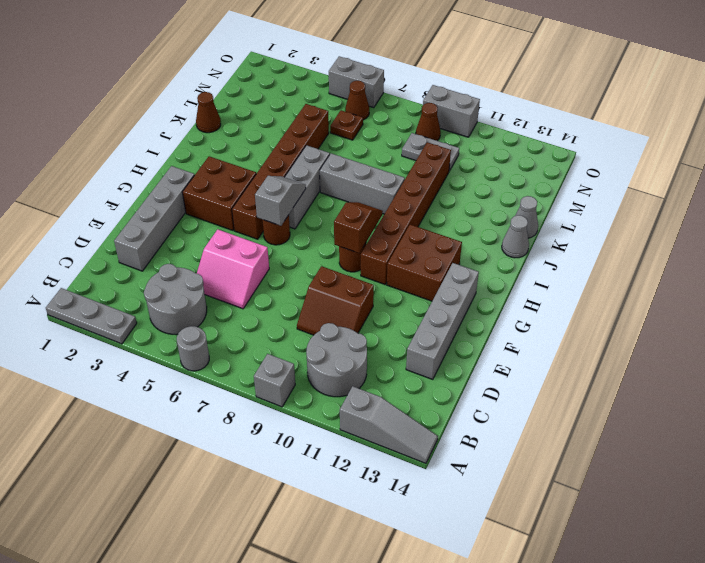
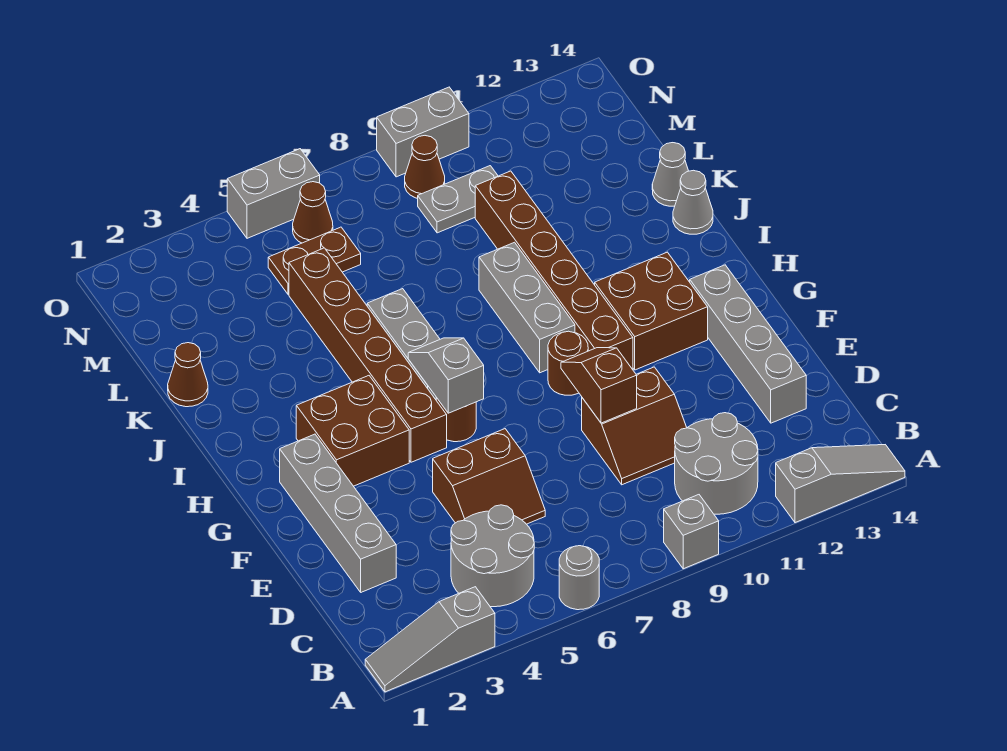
grey 1x3 plate [46,288,137,344] -> grey 1x3 slope [365,587,495,692]
pink 2x2 slope [197,229,269,309] -> brown 2x2 slope [433,429,545,524]
brown 1x2 slope [334,202,383,253] -> brown 1x2 slope moved to [561,348,637,423]
grey 1x3 brick [320,153,405,214] -> grey 1x3 brick turned to [479,242,575,373]
brown 1x1 plate [330,110,363,140] -> brown 1x2 plate [268,227,361,294]

